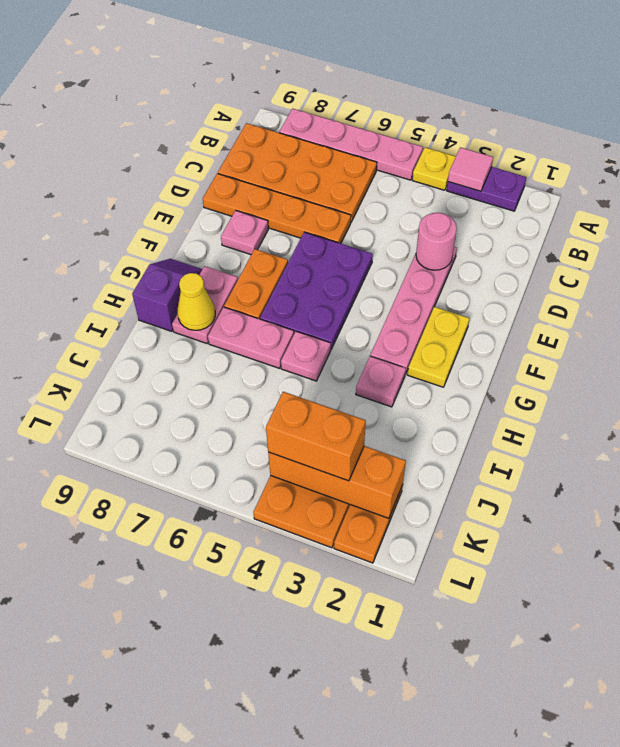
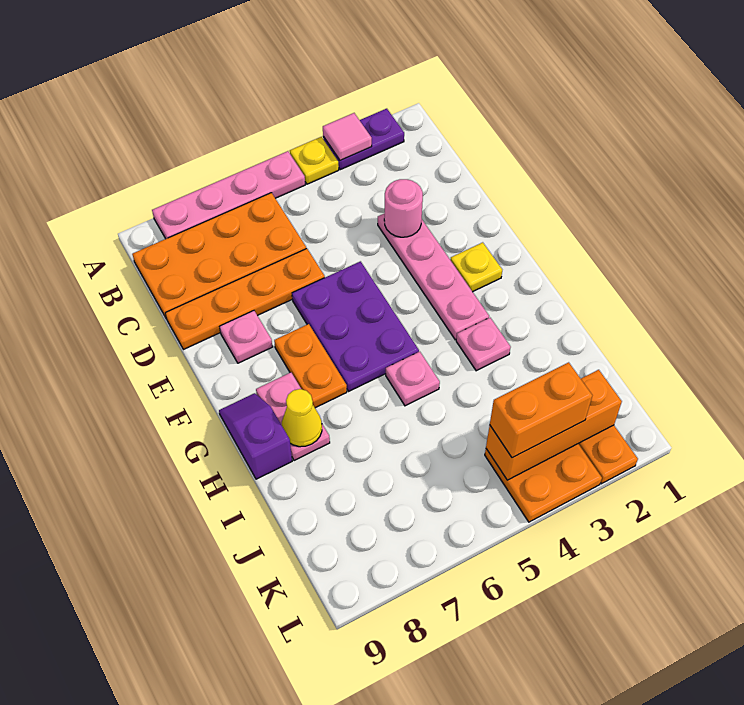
yellow 1x2 plate [408,307,470,387] -> yellow 1x1 plate [450,242,502,292]
pink 1x2 plate [208,307,294,368] -> none

